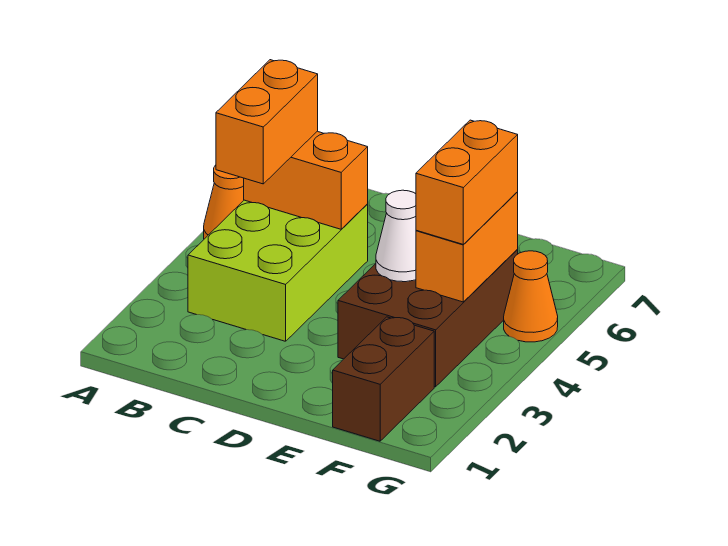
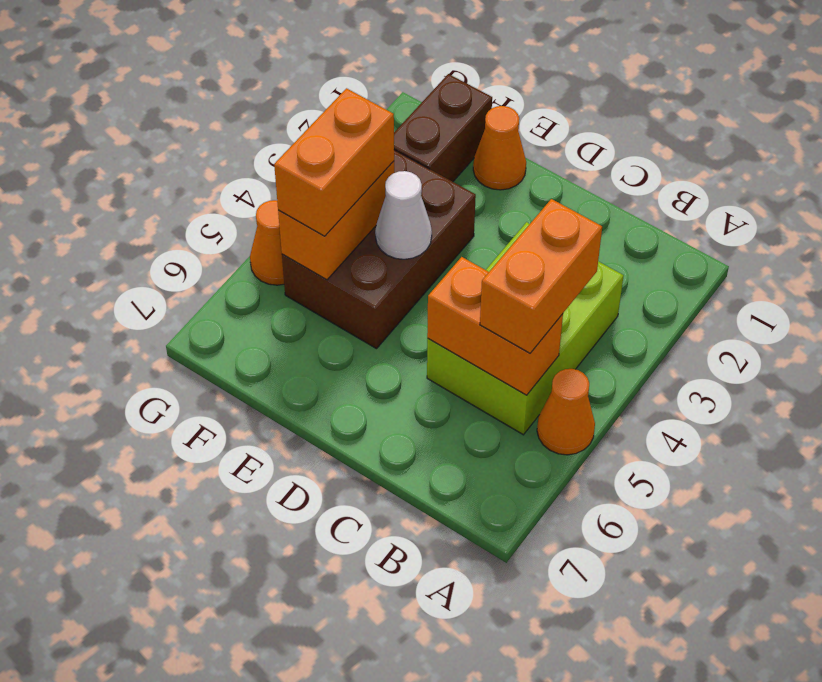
none -> orange 1x1 cone [473,106,526,190]

